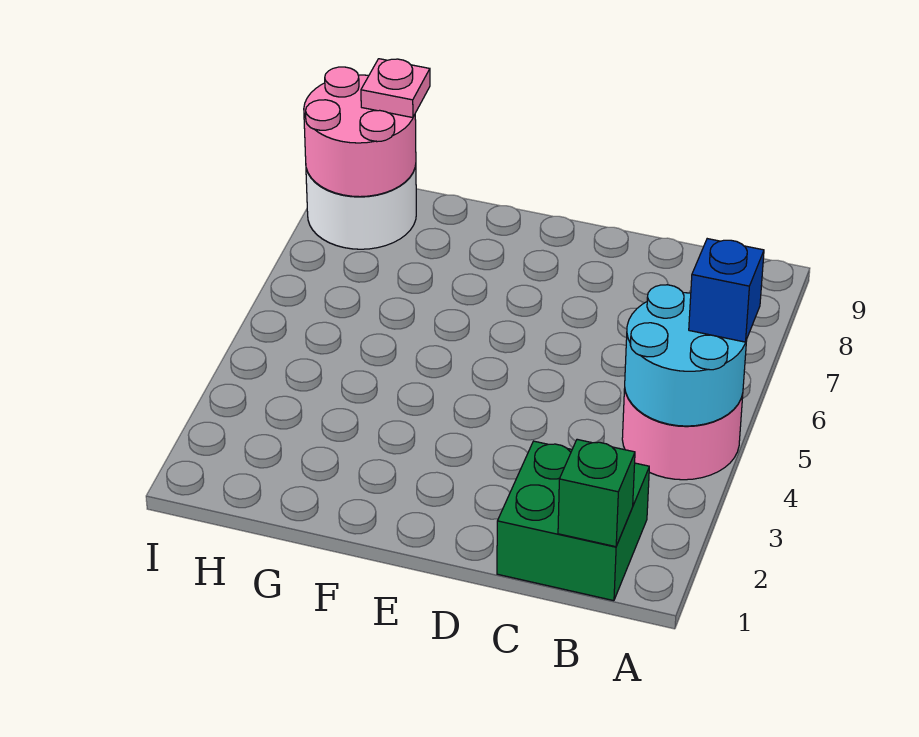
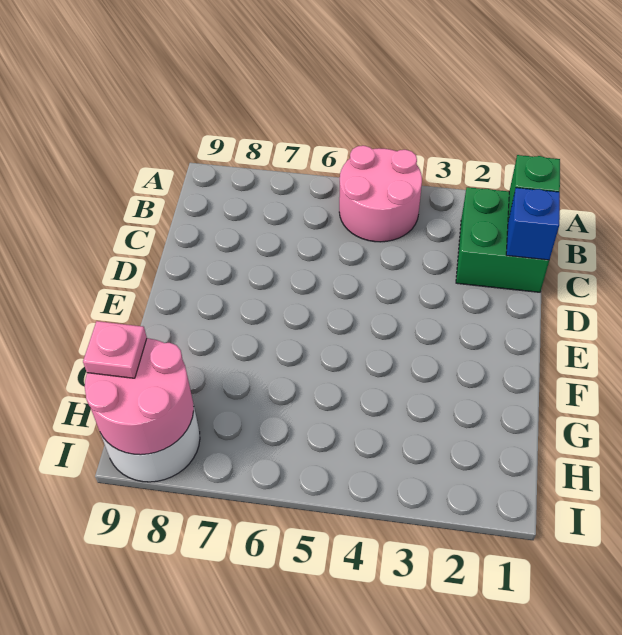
cyan 2x2 round brick [625,285,747,426] -> none
blue 1x1 brick [689,239,764,342] -> blue 1x1 brick moved to [506,188,560,260]

